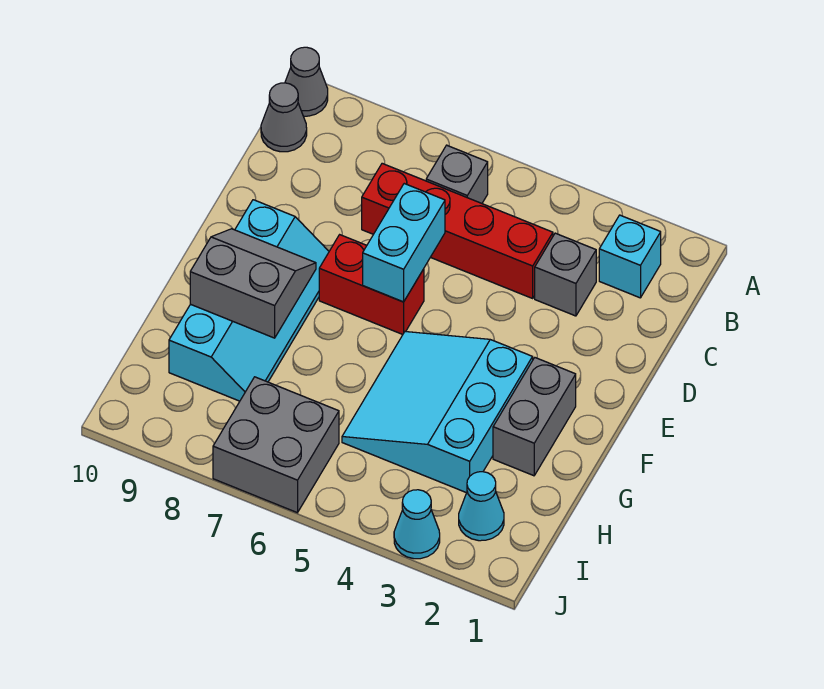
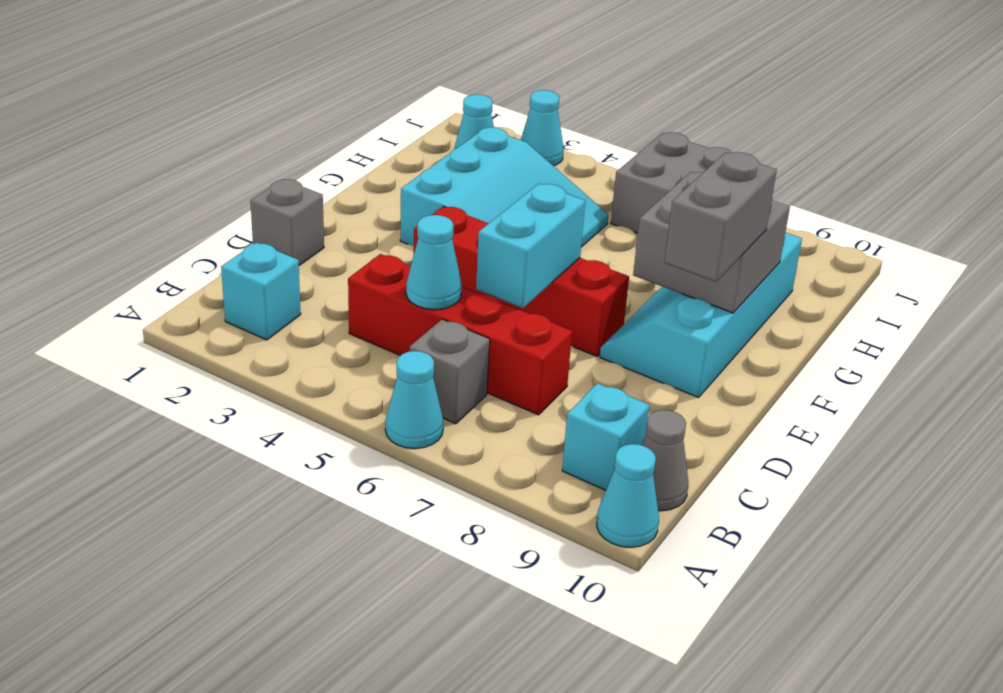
none -> cyan 1x1 cone [385,351,443,449]
grey 1x1 cone [285,47,328,116] -> cyan 1x1 cone [597,444,659,547]
none -> cyan 1x1 brick [562,383,650,490]
grey 1x1 brick [535,233,596,316] -> grey 1x1 brick moved to [250,179,324,266]
none -> cyan 1x1 cone [406,215,462,310]
red 1x2 brick [319,235,424,334] -> red 1x4 brick [414,206,629,356]
grey 1x2 brick [493,358,576,476] -> grey 1x2 brick moved to [664,152,777,282]
grey 2x2 slope [190,229,316,338] -> grey 2x2 brick [633,172,790,313]

